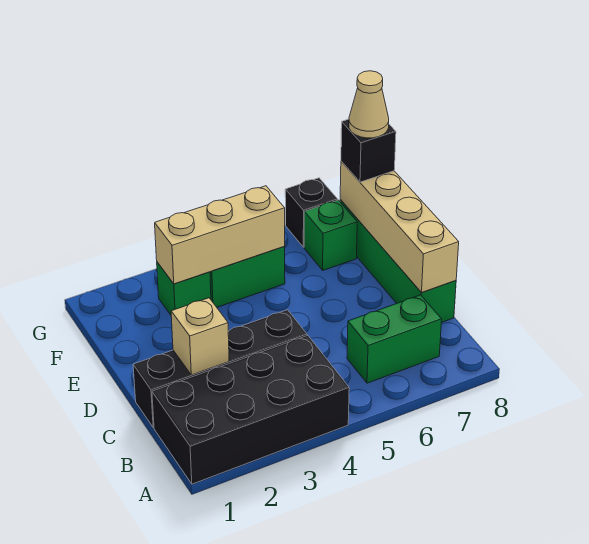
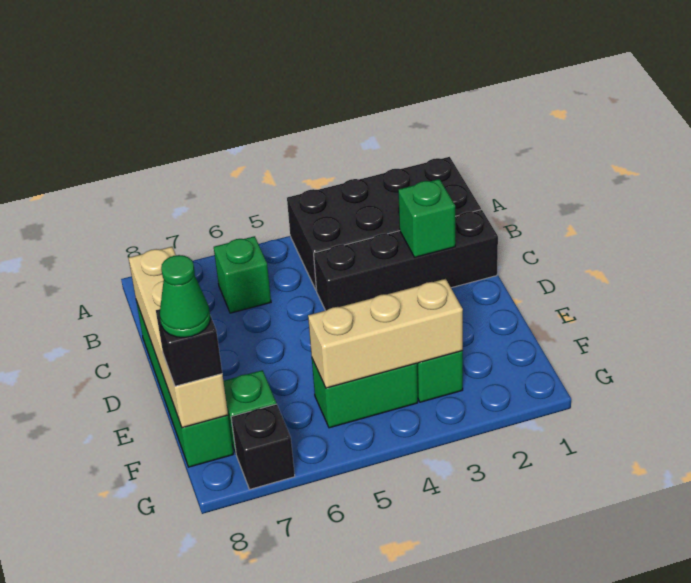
green 1x2 brick [347,295,442,383] -> green 1x1 brick [214,236,271,313]
tan 1x1 brick [171,298,229,375] -> green 1x1 brick [398,179,455,257]
tan 1x1 cone [349,71,389,138] -> green 1x1 cone [160,255,211,338]

